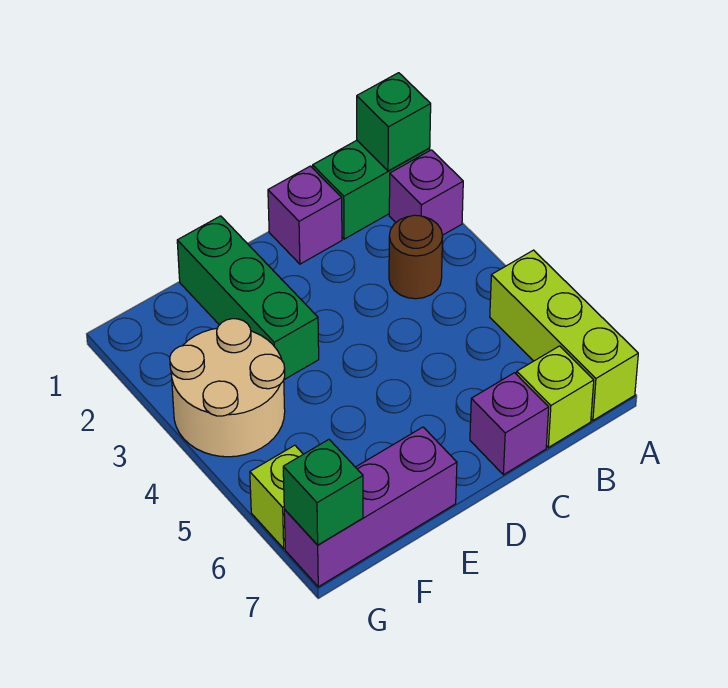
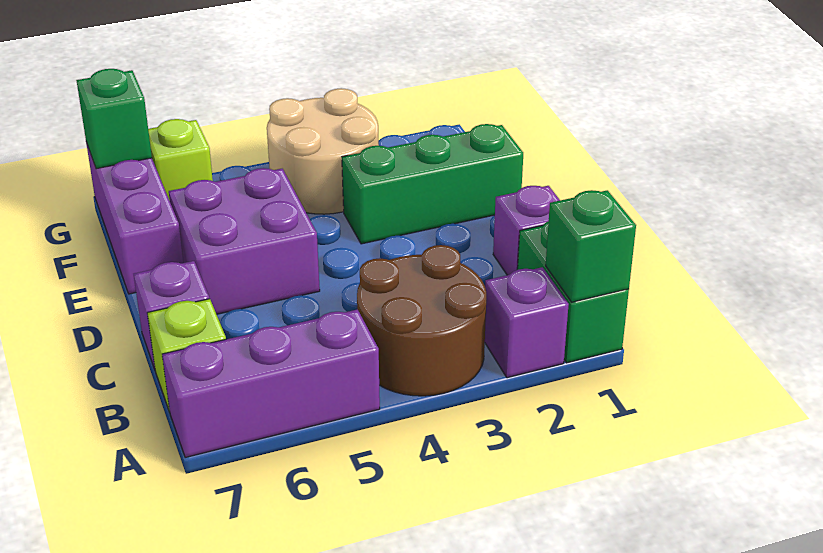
lime 1x3 brick [490,250,638,420] -> purple 1x3 brick [162,309,380,458]
brown 1x1 round brick [389,215,443,299] -> brown 2x2 round brick [357,245,486,396]
none -> purple 2x2 brick [169,168,320,314]

